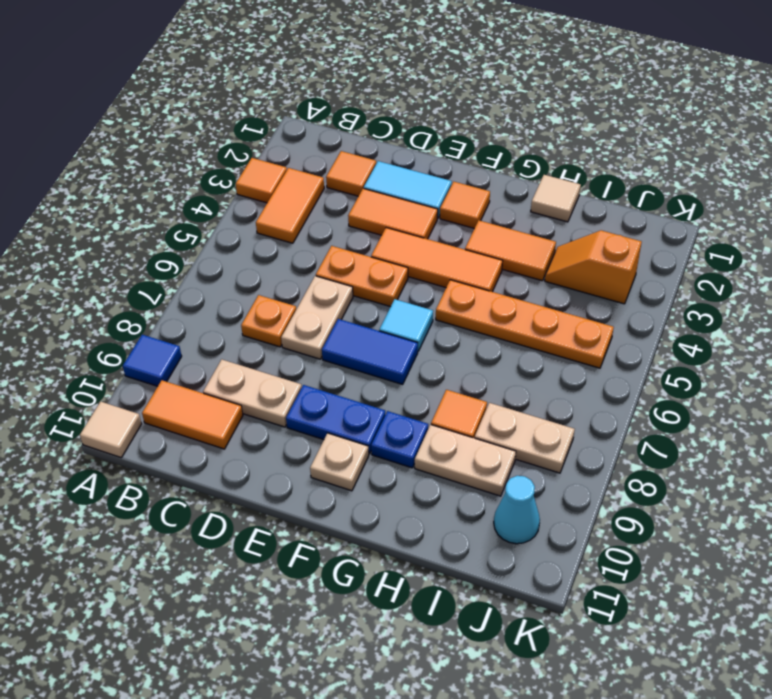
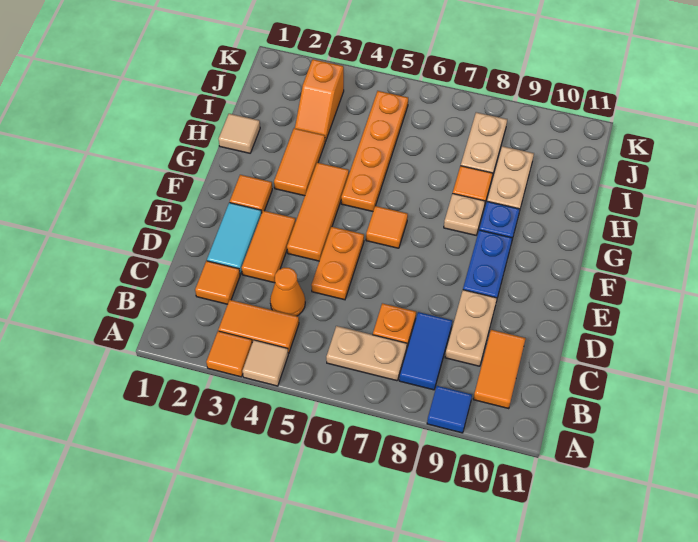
tan 1x1 tile [80,402,141,457] -> tan 1x1 tile moved to [243,340,288,386]
none -> orange 1x1 cone [270,268,305,316]
tan 1x2 plate [281,276,353,359] -> tan 1x2 plate moved to [326,326,407,381]
blue 1x2 tile [322,319,418,384] -> blue 1x2 tile moved to [399,312,452,390]
cyan 1x1 tile [379,299,433,351] -> orange 1x1 tile [366,206,408,248]
tan 1x1 plate [310,433,369,491] -> tan 1x1 plate moved to [444,194,485,235]
cyan 1x1 cone [494,476,540,544] -> none

